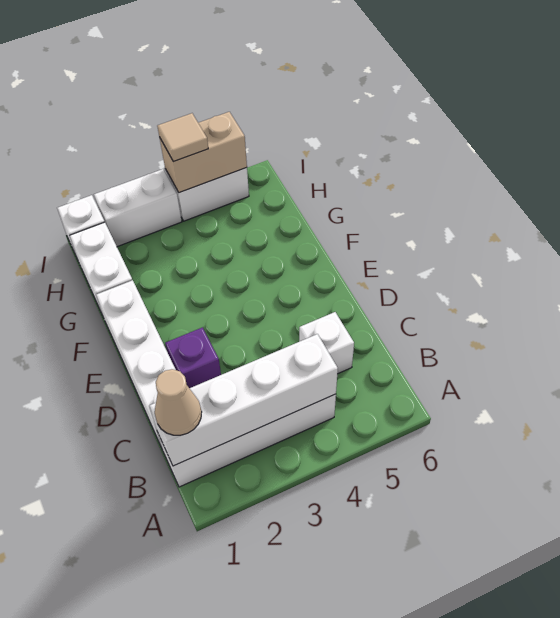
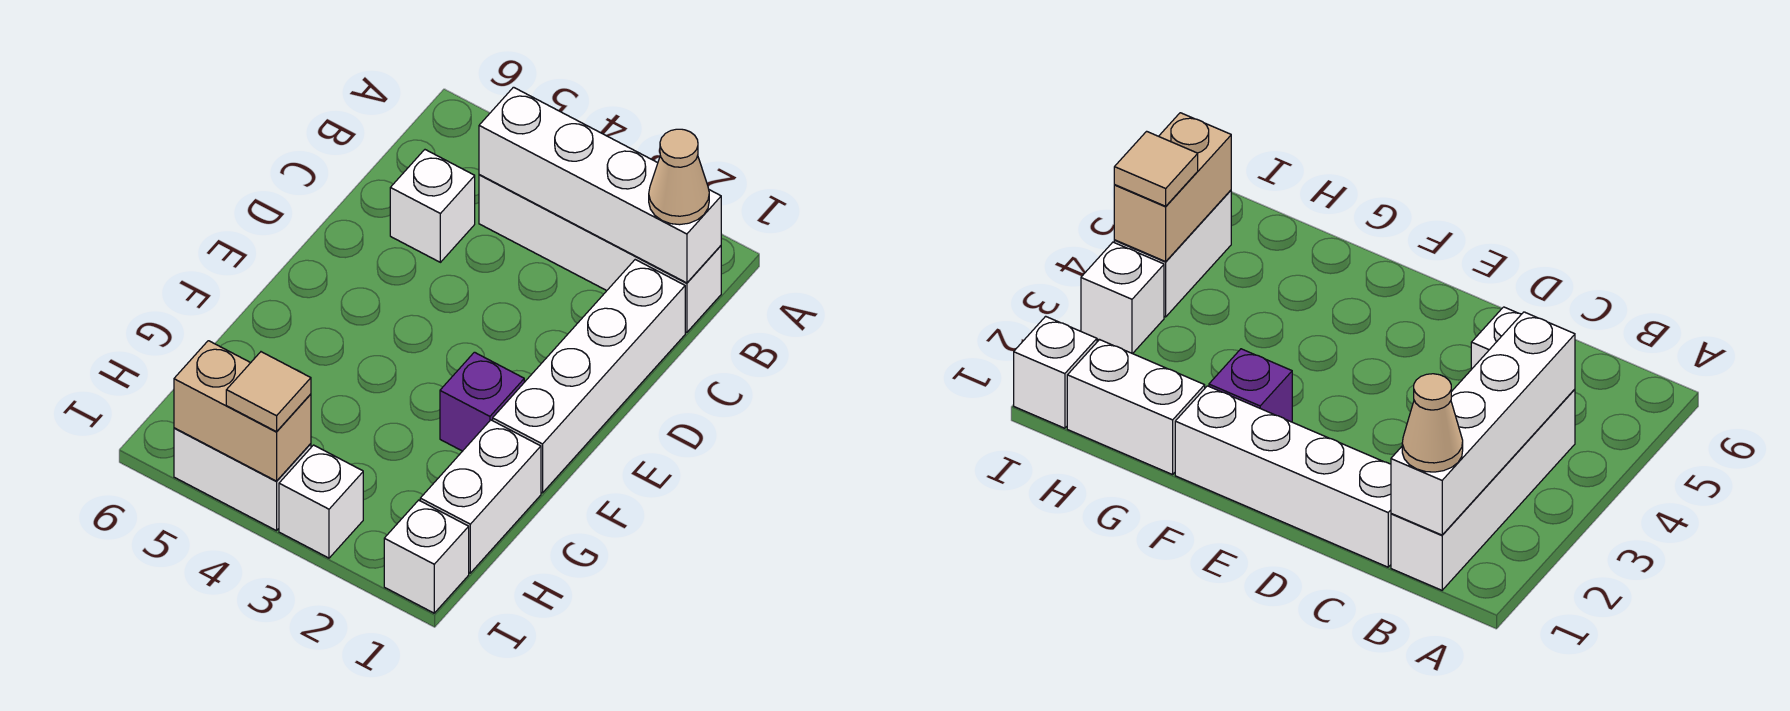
purple 1x1 brick [165,327,221,388] -> purple 1x1 brick moved to [440,352,524,451]
white 1x2 brick [94,169,182,247] -> white 1x1 brick [279,445,363,558]

